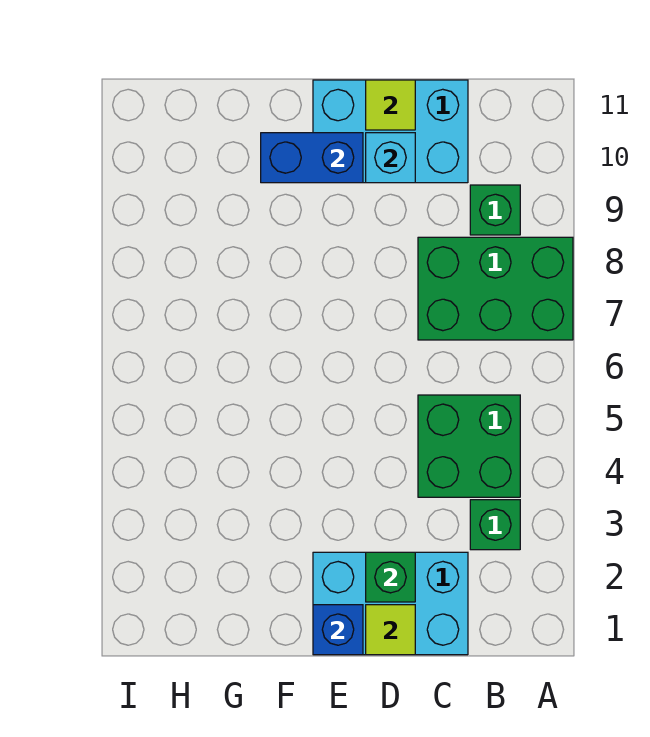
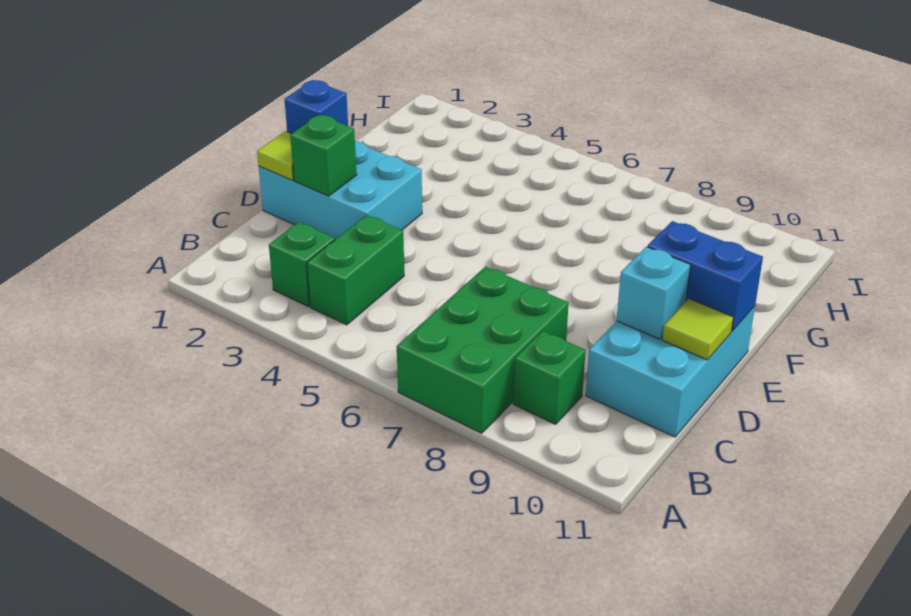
green 2x2 brick [418,395,520,497] -> green 1x2 brick [307,215,404,325]
cyan 2x3 brick [313,552,468,655] -> cyan 2x3 brick turned to [259,141,422,239]
blue 1x2 brick [261,133,363,183] -> blue 1x2 brick turned to [647,221,763,331]

